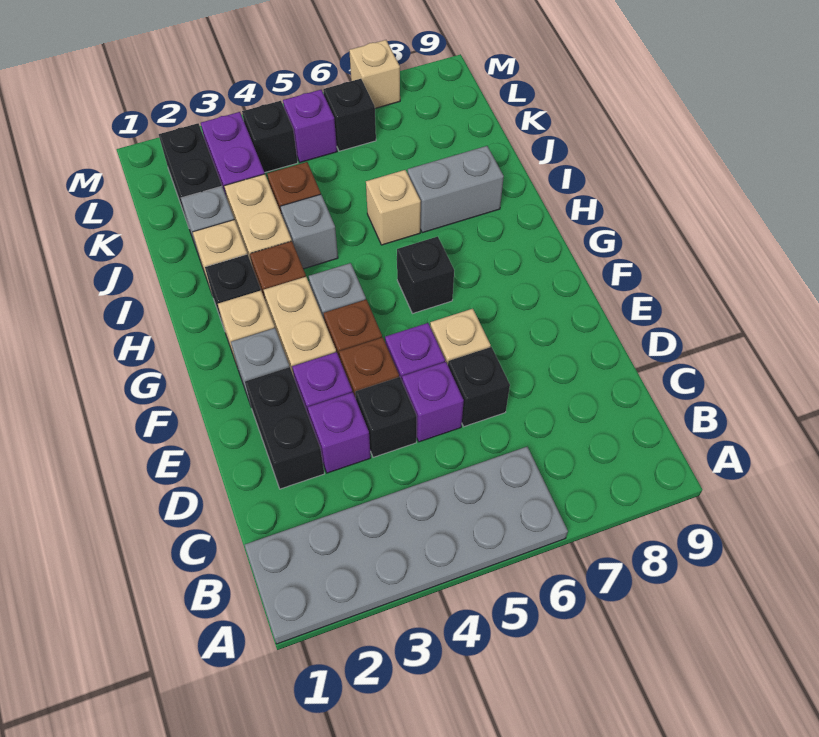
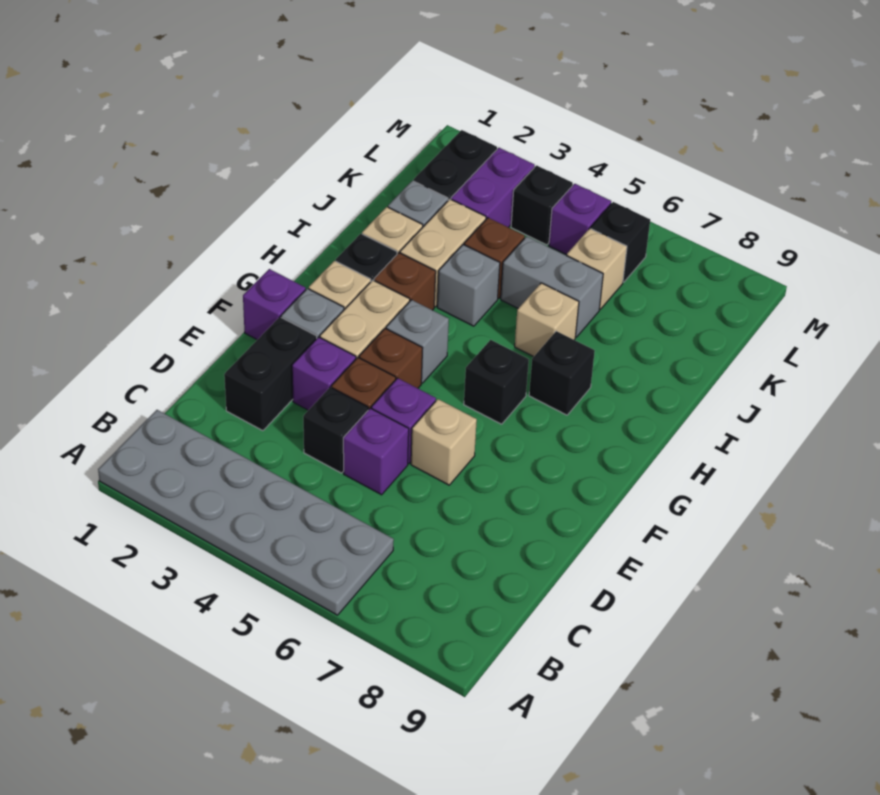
purple 1x1 brick [308,392,371,473] -> purple 1x1 brick moved to [243,269,306,340]
black 1x1 brick [448,347,510,427] -> black 1x1 brick moved to [529,331,595,415]
grey 1x2 brick [408,146,504,233] -> grey 1x2 brick moved to [501,236,603,337]
tan 1x1 brick [349,40,400,108] -> tan 1x1 brick moved to [567,228,627,309]

